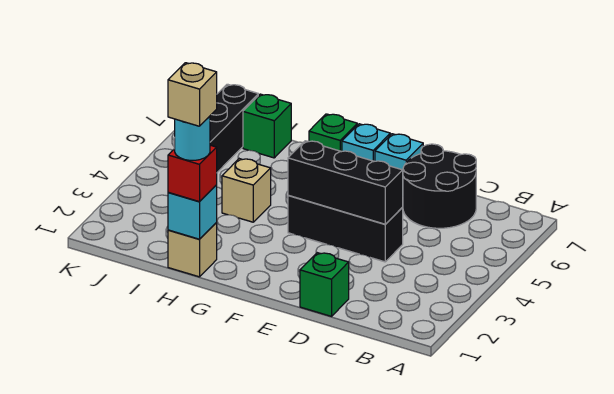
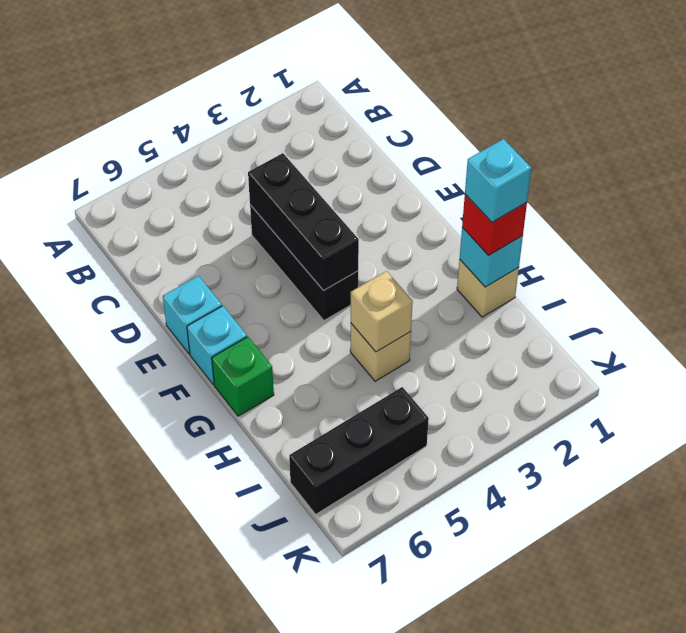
black 2x2 round brick [403,144,476,228] -> none
green 1x1 brick [300,253,349,316] -> none
cyan 1x1 round brick [175,116,210,160] -> cyan 1x1 brick [465,139,531,222]
tan 1x1 brick [168,63,217,126] -> tan 1x1 brick moved to [351,271,413,352]
green 1x1 brick [243,94,291,158] -> none

